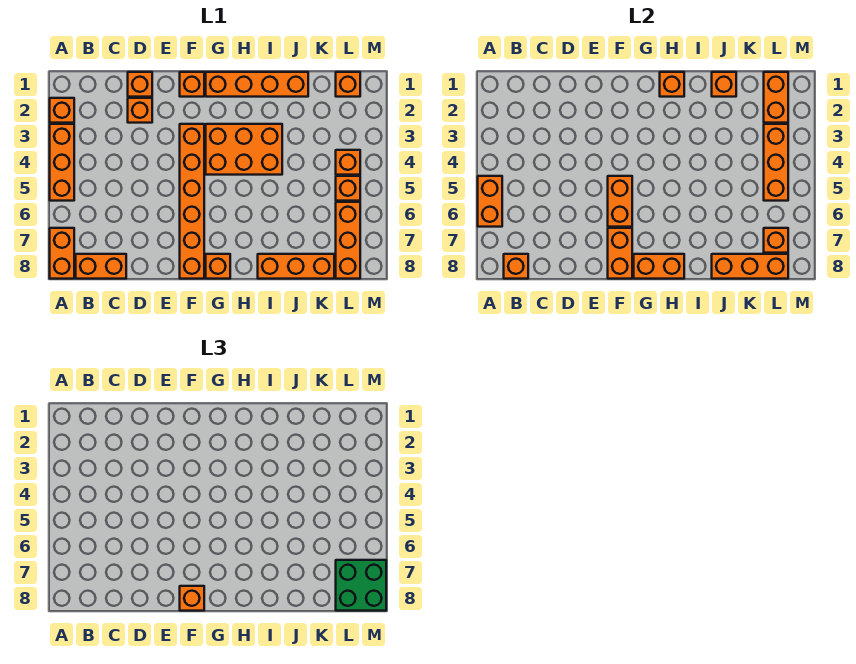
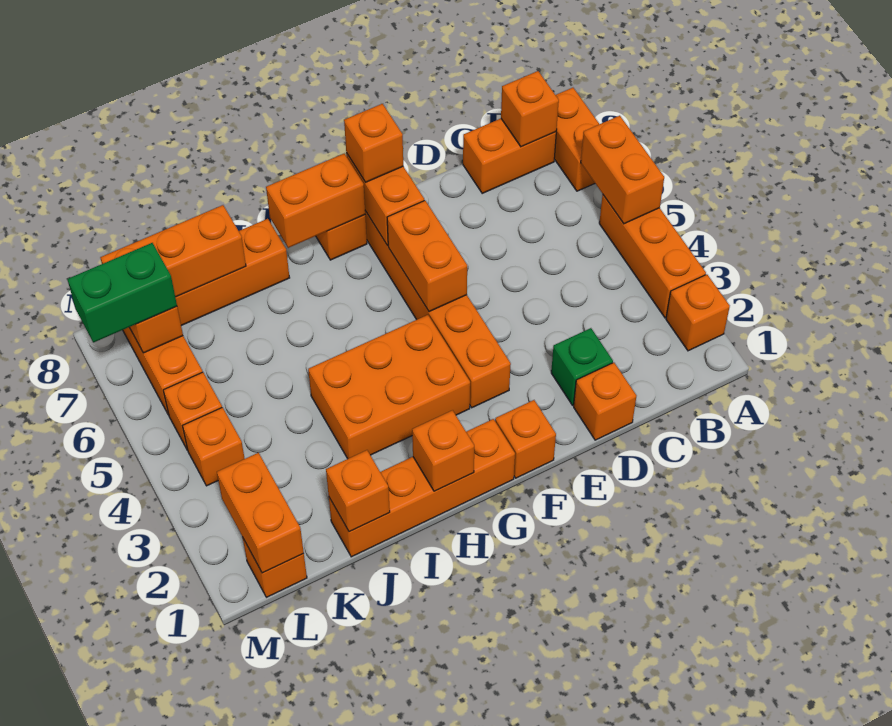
orange 1x1 brick [128,98,152,123] -> green 1x1 brick [551,328,613,405]
orange 1x3 brick [764,124,788,201] -> none
green 2x2 brick [336,560,386,611] -> green 1x2 brick [67,243,177,343]

